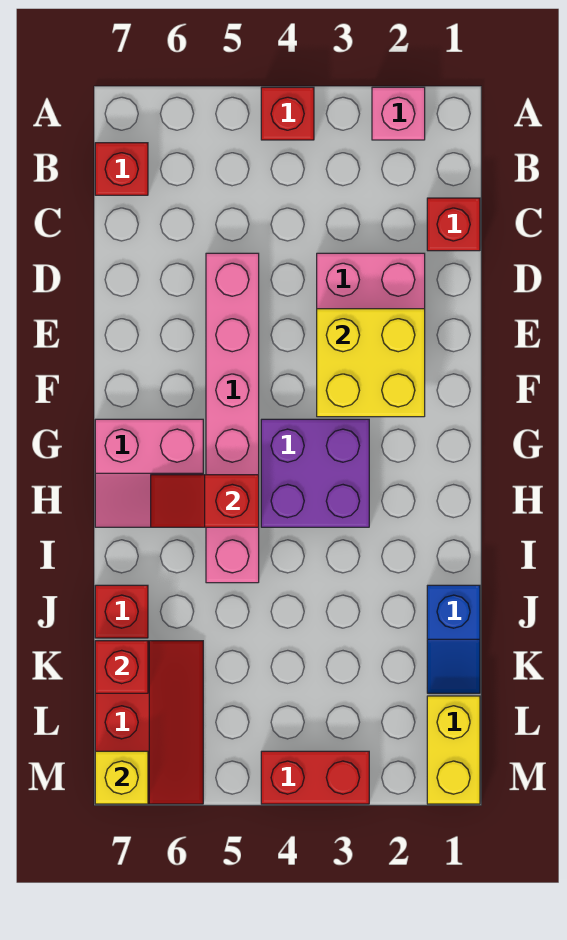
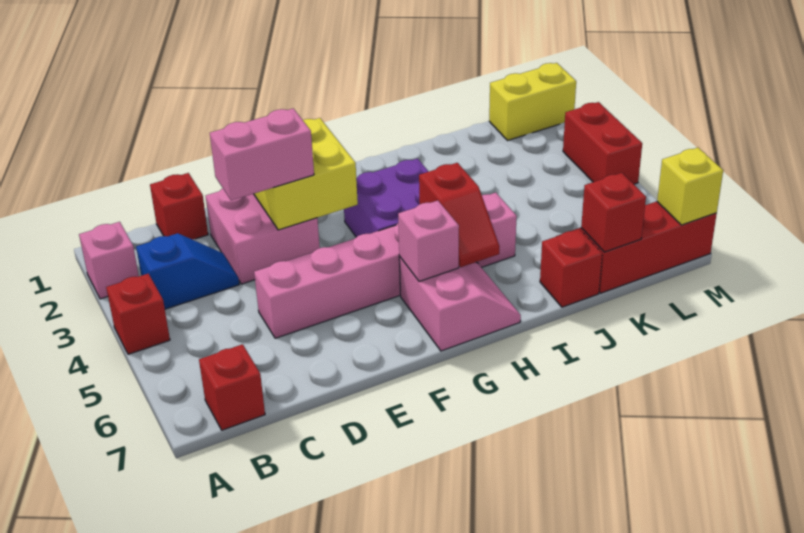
none -> pink 1x2 brick [210,108,314,201]
none -> pink 1x1 brick [398,201,459,281]
blue 1x2 slope [427,585,480,693] -> blue 1x2 slope moved to [136,233,239,309]

